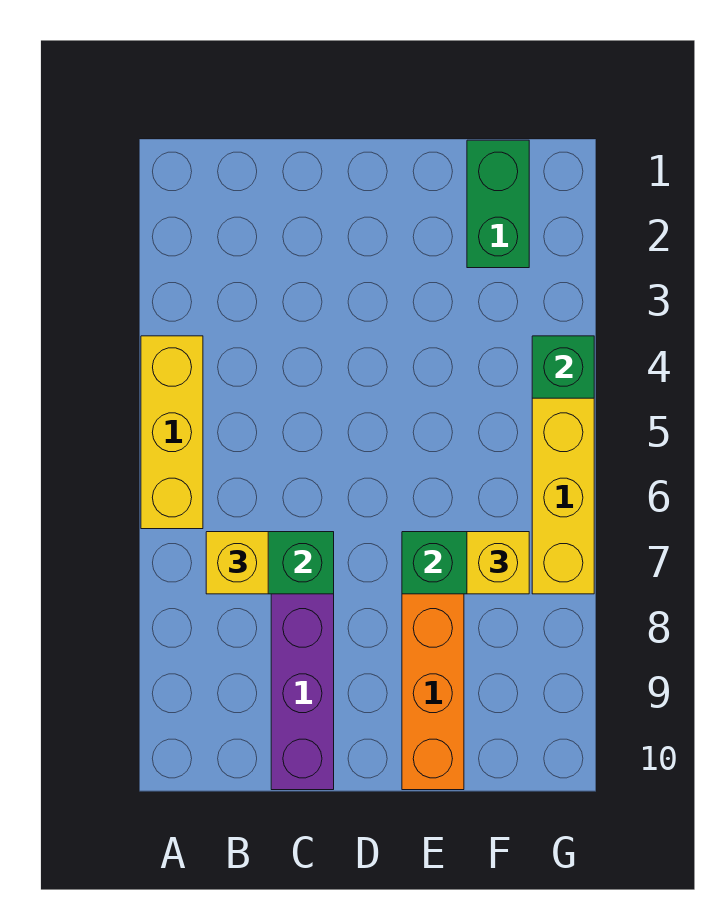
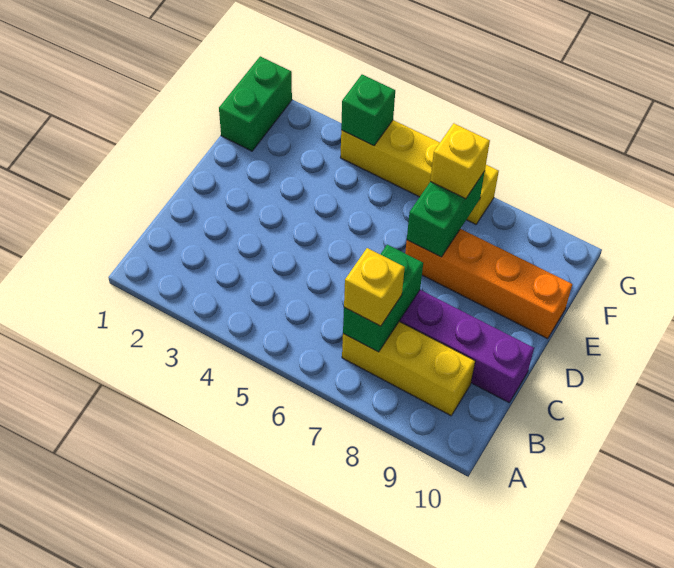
yellow 1x3 brick [141,336,203,529] -> yellow 1x3 brick moved to [342,322,475,416]
green 1x2 brick [467,140,529,268] -> green 1x2 brick turned to [219,56,292,151]

